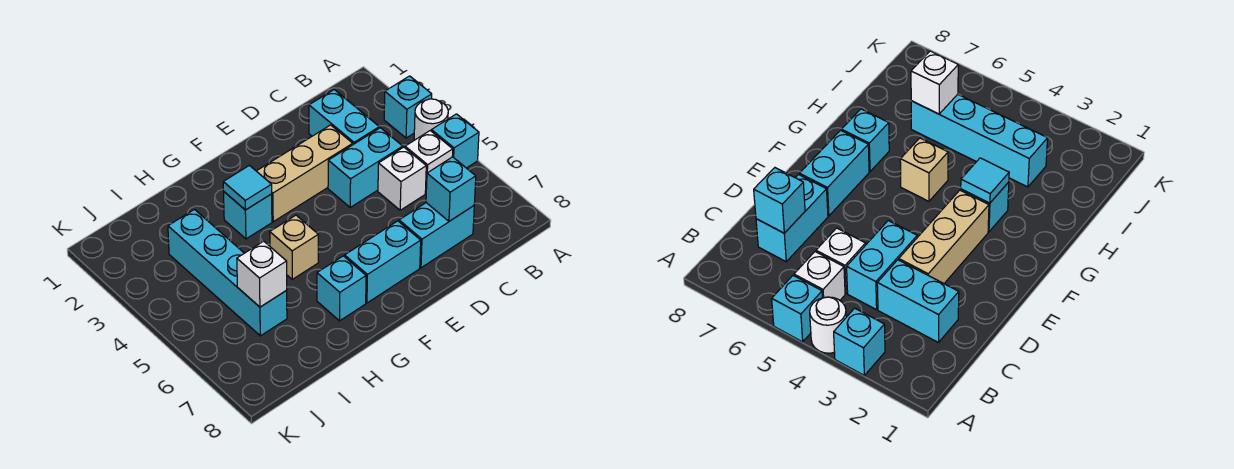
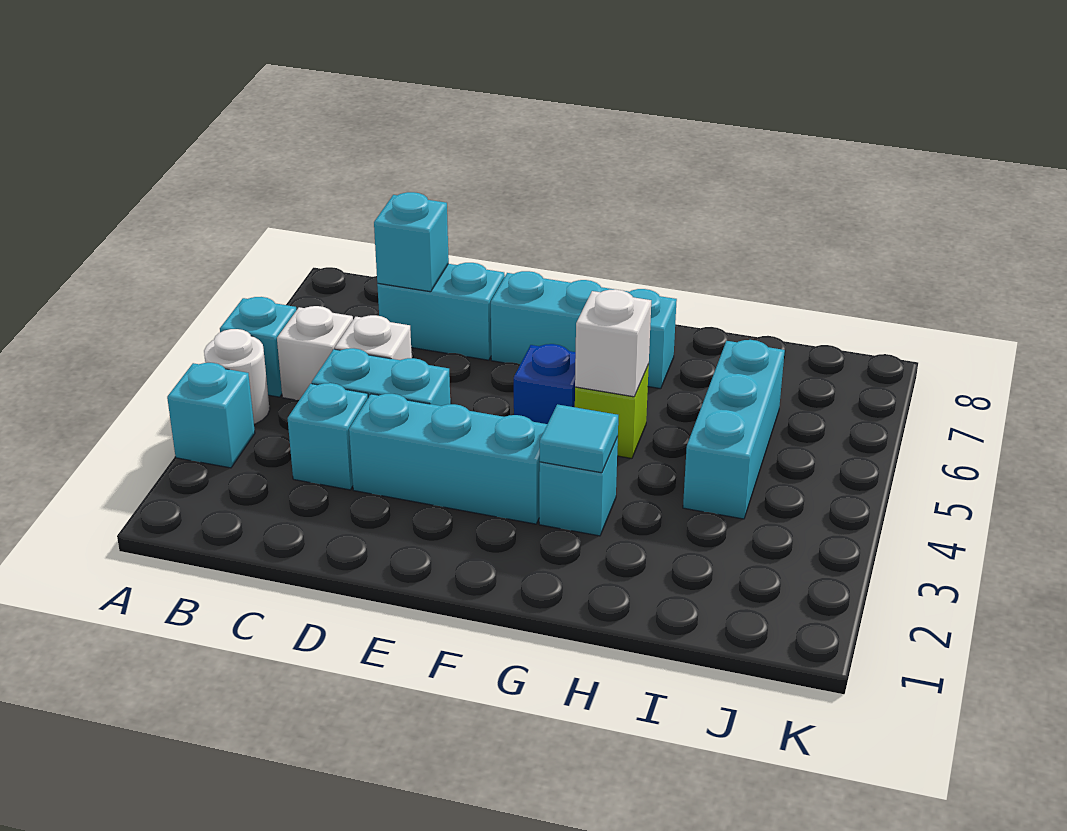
cyan 1x2 brick [309,90,379,144] -> cyan 1x1 brick [288,383,368,490]
tan 1x3 brick [257,125,353,222] -> cyan 1x3 brick [349,394,547,524]
none -> blue 1x1 brick [514,344,576,424]
tan 1x1 brick [270,215,318,279] -> lime 1x1 brick [575,364,649,458]
cyan 1x4 brick [168,210,287,336] -> cyan 1x3 brick [683,340,785,519]
white 1x1 brick [237,241,287,307] -> white 1x1 brick moved to [575,289,651,397]

